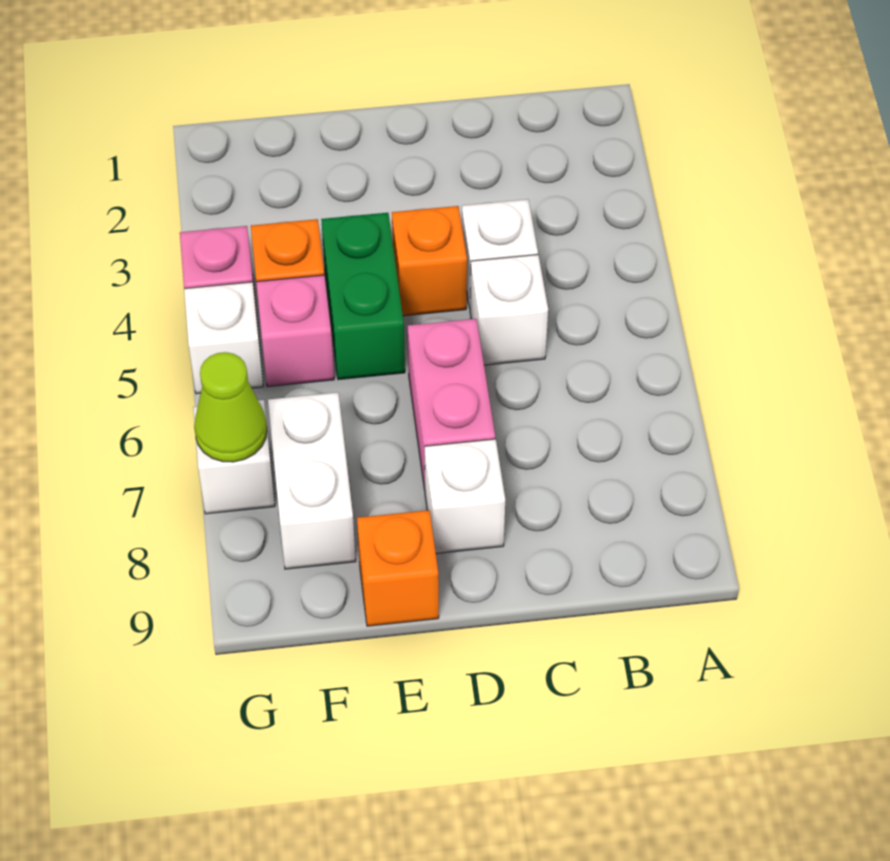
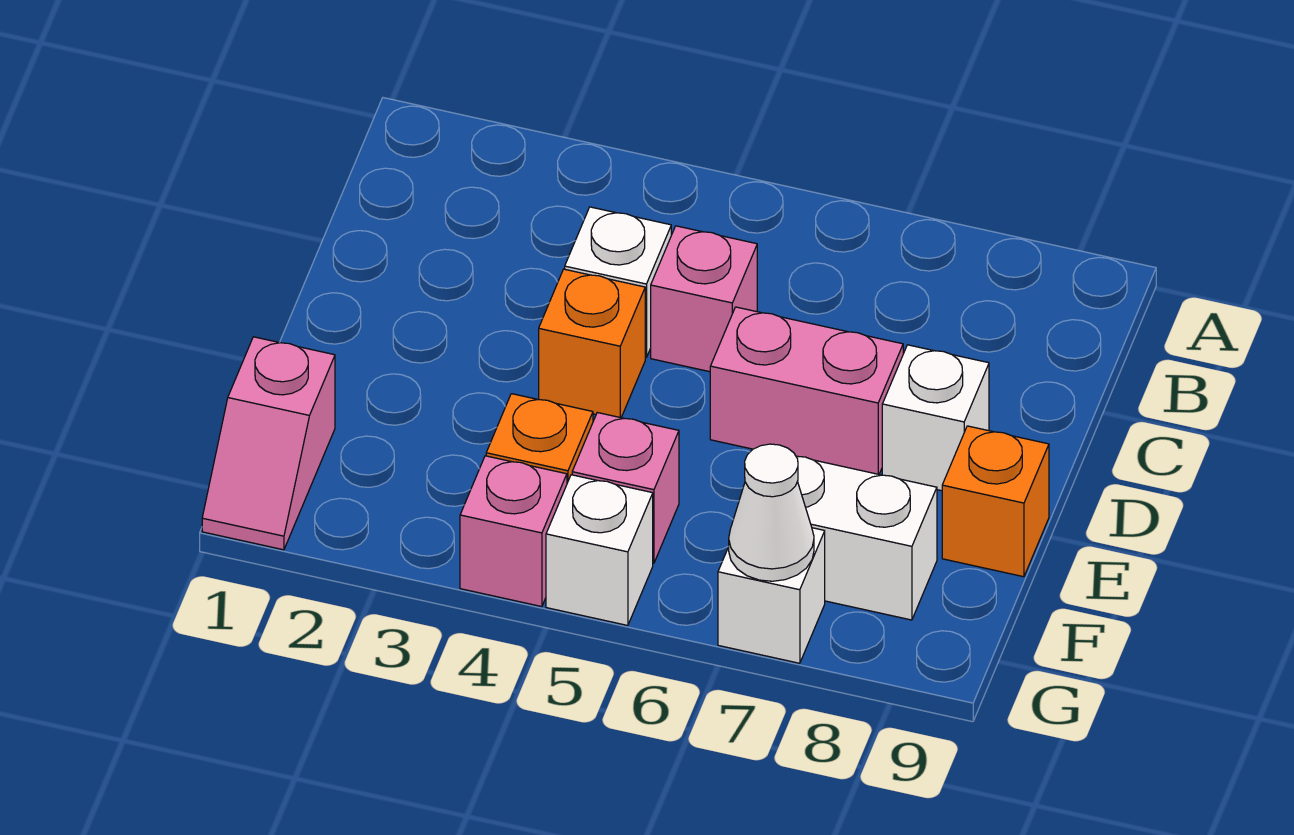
white 1x1 brick [470,255,548,365] -> pink 1x1 brick [651,226,757,372]
green 1x2 brick [321,213,405,380] -> none
none -> pink 1x2 slope [202,337,335,550]
lime 1x1 cone [194,352,267,462] -> white 1x1 cone [729,444,814,581]

